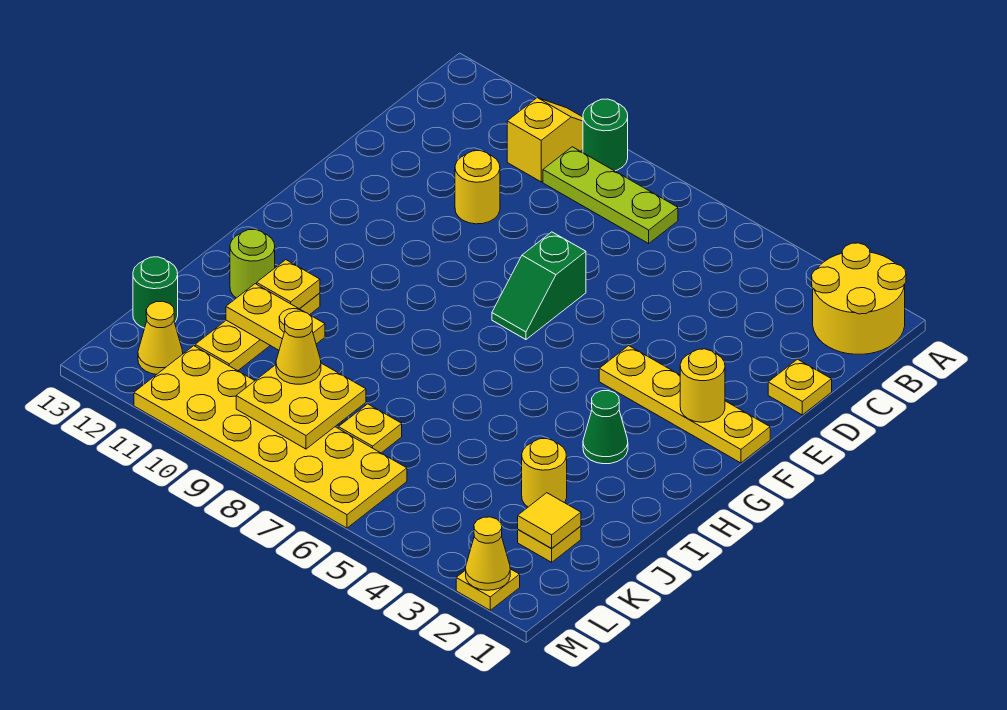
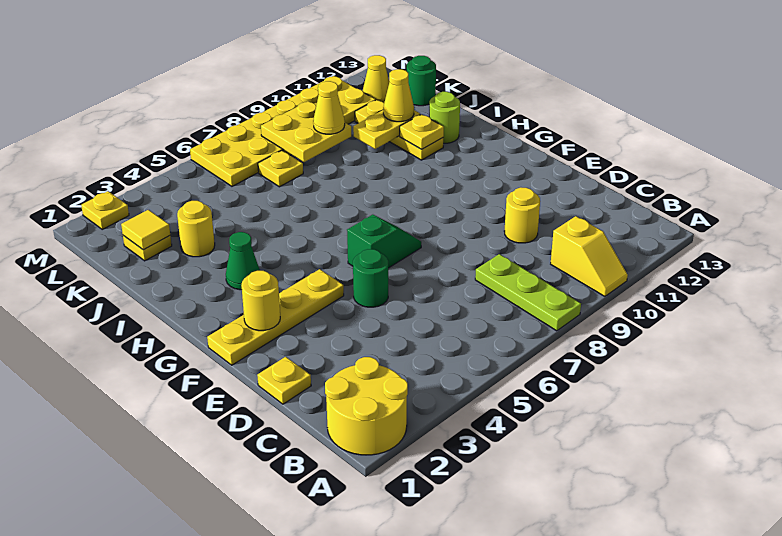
green 1x1 round brick [583,99,628,171] -> green 1x1 round brick moved to [353,249,388,307]
lime 1x3 plate [543,147,678,243] -> lime 1x3 plate turned to [475,254,581,331]
green 1x2 slope [492,232,586,340] -> green 1x2 slope turned to [347,215,421,268]
yellow 1x1 cone [466,517,510,590] -> yellow 1x1 cone moved to [383,69,414,122]

